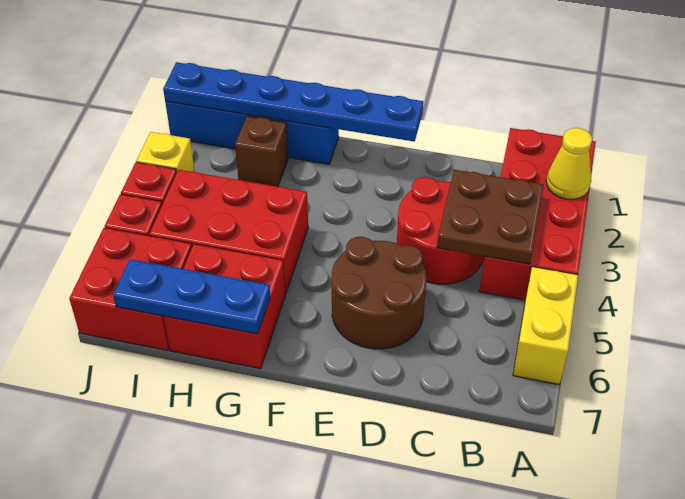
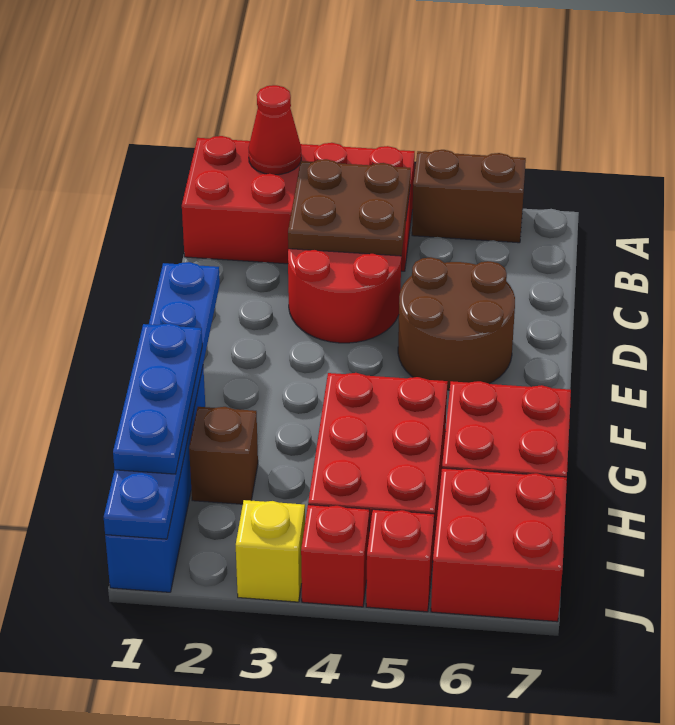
yellow 1x1 cone [546,128,592,200] -> red 1x1 cone [249,85,301,175]
yellow 1x2 brick [513,267,578,384] -> brown 1x2 brick [412,150,526,243]
blue 1x3 plate [113,259,270,334] -> blue 1x3 plate moved to [113,323,202,474]

